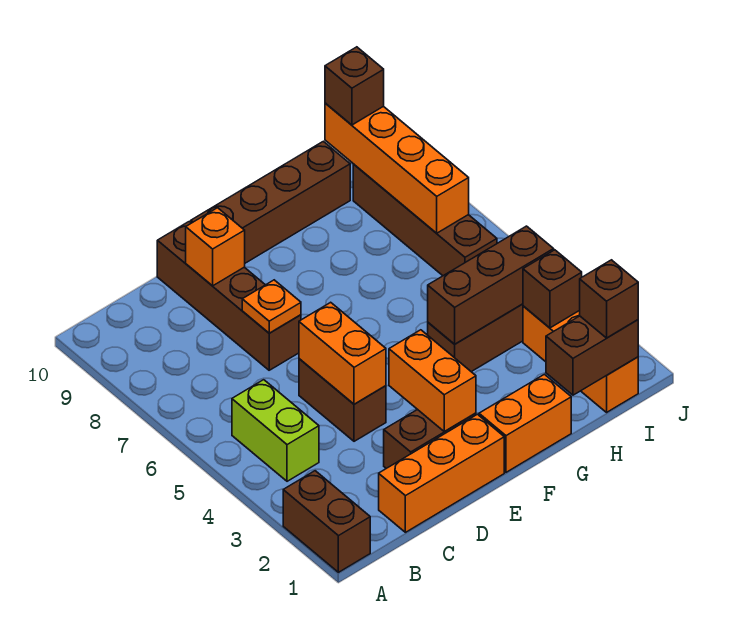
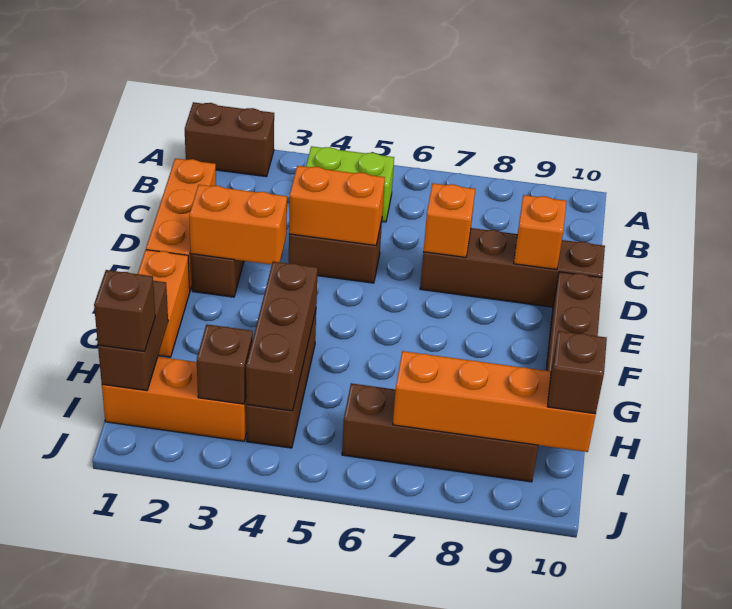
orange 1x1 plate [242,280,301,333] -> orange 1x1 brick [423,183,475,257]

